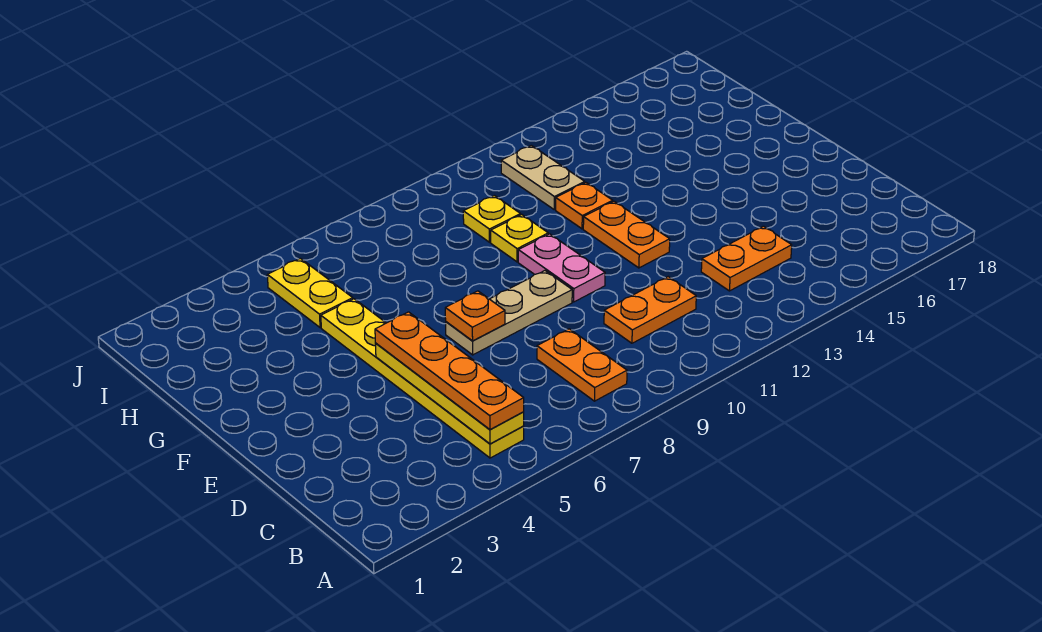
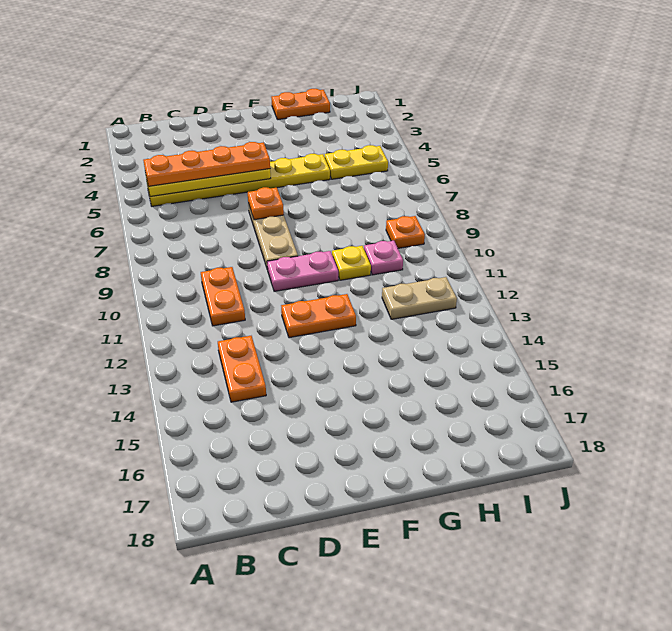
orange 1x2 plate [537,329,627,401] -> orange 1x2 plate moved to [271,89,330,120]
orange 1x1 plate [556,183,613,229] -> orange 1x1 plate moved to [386,216,425,248]
yellow 1x1 plate [463,196,521,242] -> pink 1x1 plate [364,241,403,275]

